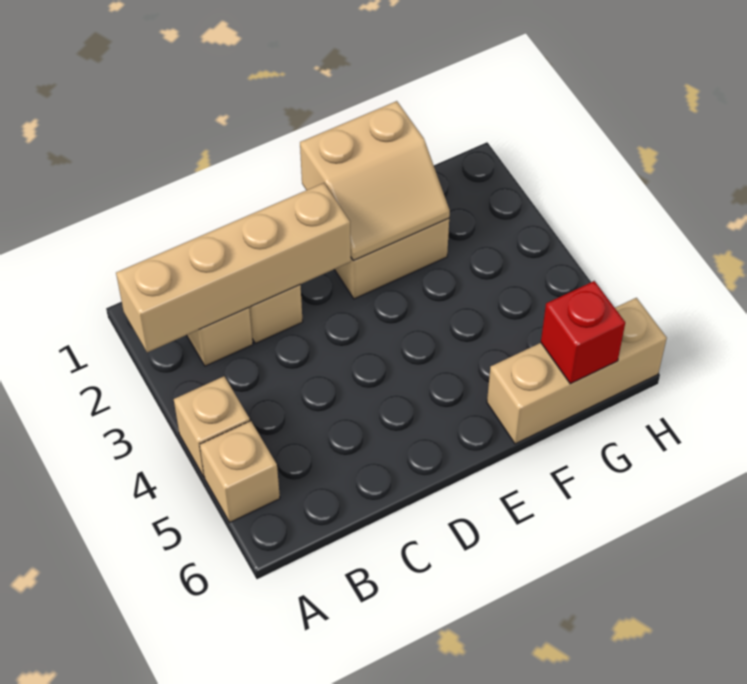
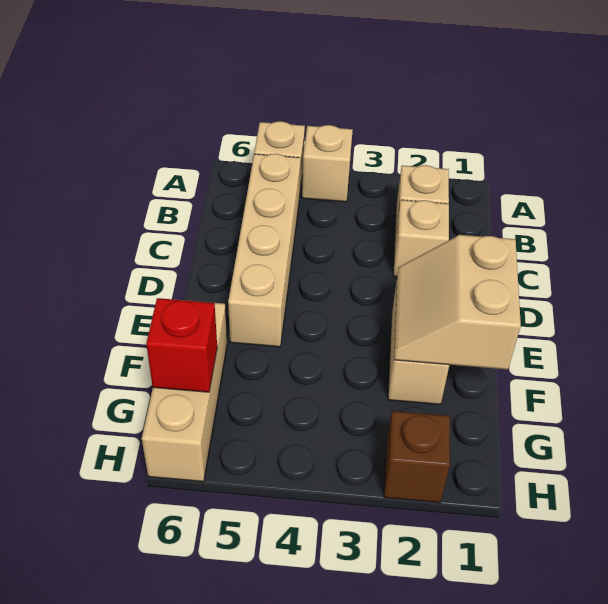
tan 1x4 brick [116,183,351,352] -> tan 1x4 brick moved to [228,154,301,347]
none -> brown 1x1 brick [384,411,450,503]

